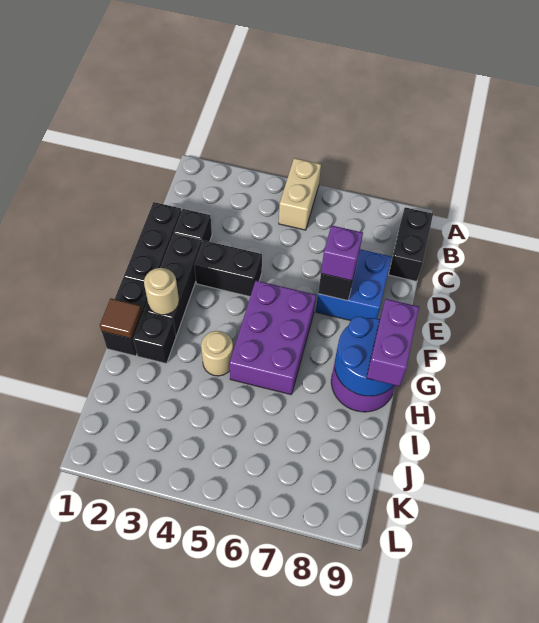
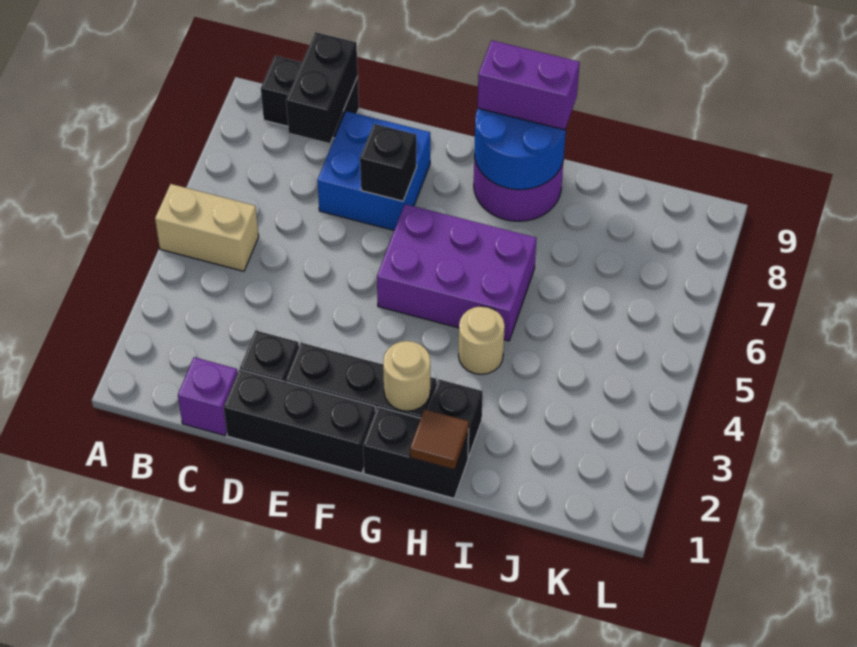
black 1x2 brick [195,240,262,297] -> black 1x2 brick moved to [286,32,358,143]
purple 1x1 brick [321,225,363,281] -> purple 1x1 brick moved to [178,357,237,436]

